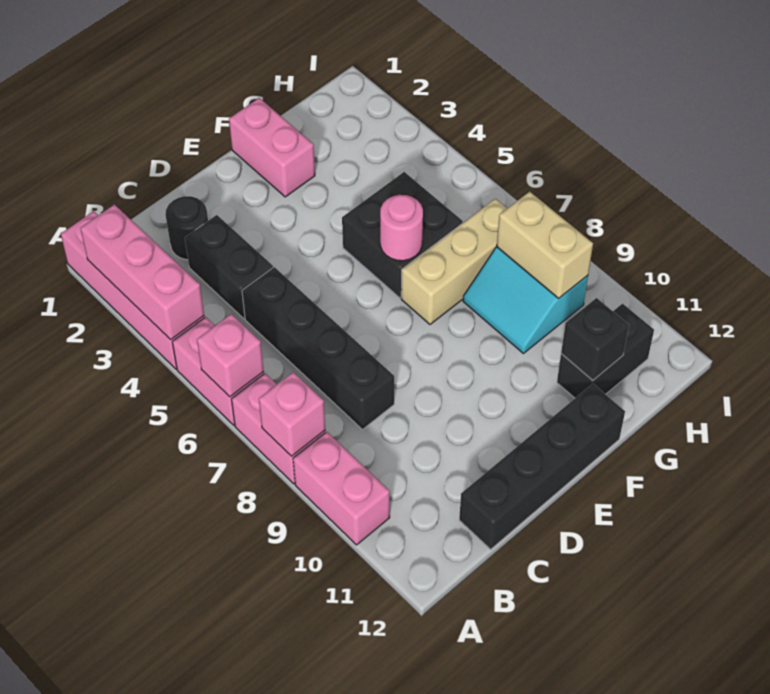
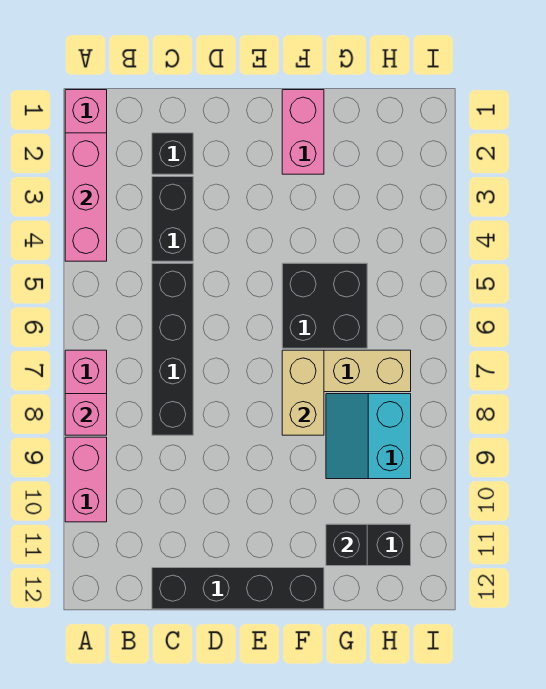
pink 1x2 brick [172,317,264,425] -> none
pink 1x1 brick [197,314,264,397] -> none
black 1x1 round brick [165,196,208,260] -> black 1x1 brick [152,133,193,174]
pink 1x1 round brick [380,195,423,261] -> none
tan 1x2 brick [497,192,593,298] -> tan 1x2 brick moved to [282,350,324,435]

